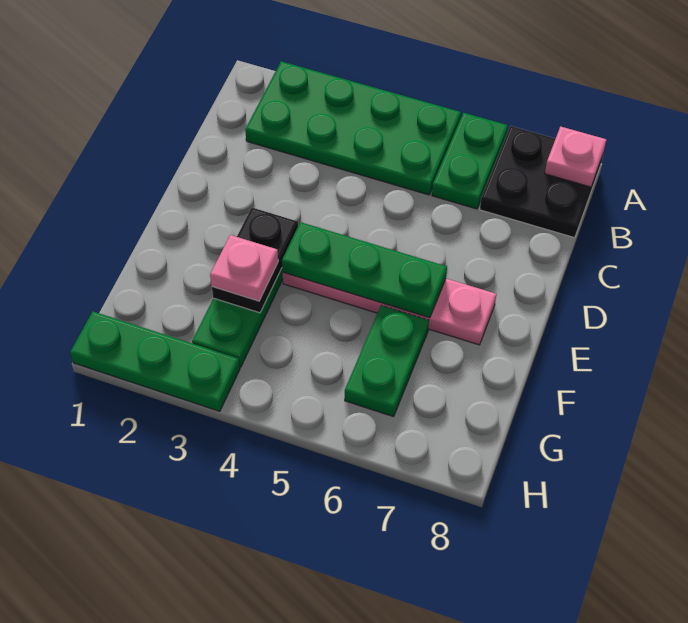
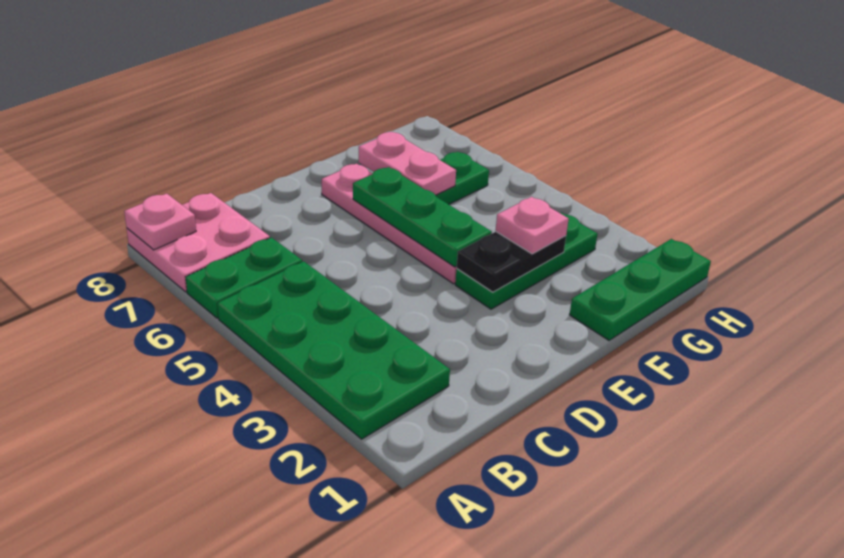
black 2x2 plate [480,126,603,238] -> pink 2x2 plate [127,193,270,292]
none -> pink 1x2 plate [359,132,456,195]
green 1x3 plate [70,312,240,411] -> green 1x3 plate turned to [570,239,711,340]

